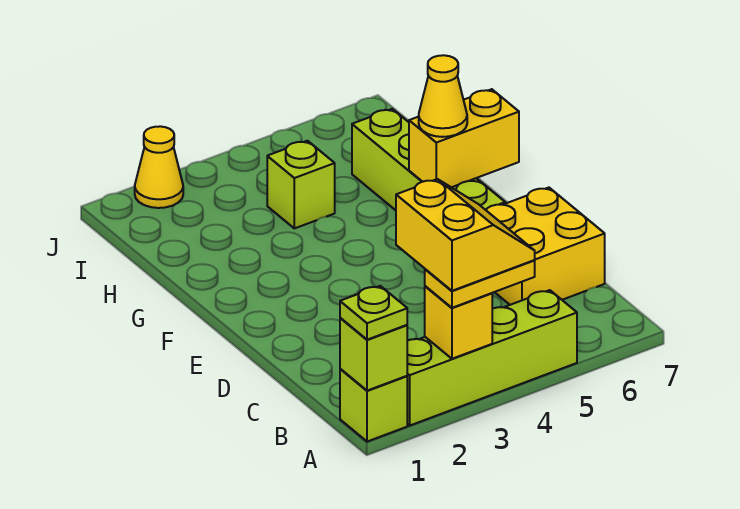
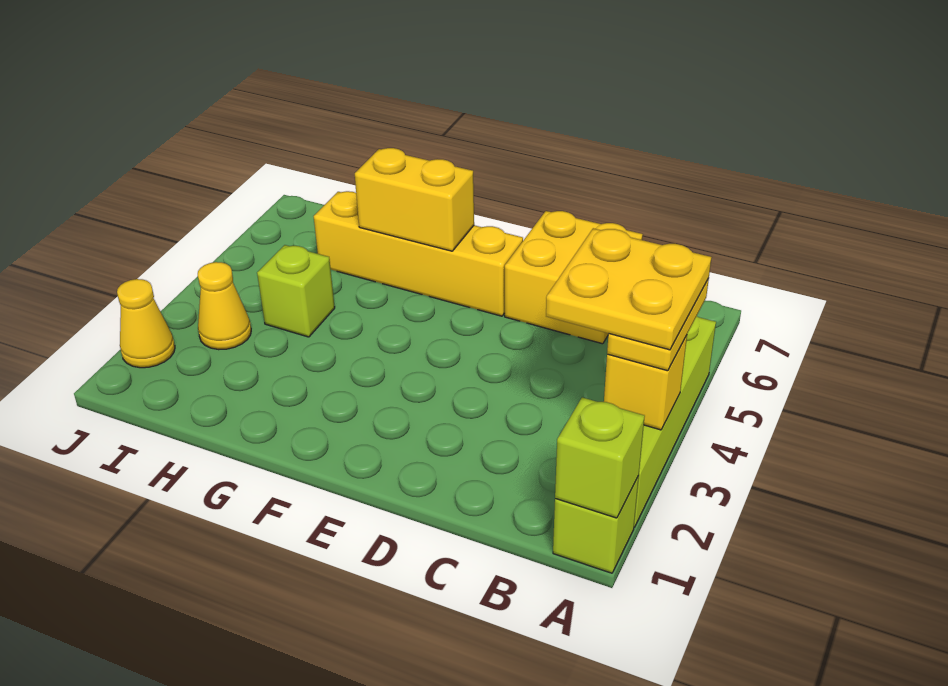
lime 1x1 plate [340,286,407,340] -> none
yellow 2x2 slope [396,179,535,291] -> yellow 2x2 plate [546,228,711,350]
lime 1x4 brick [352,109,505,210] -> yellow 1x4 brick [314,191,523,316]
yellow 1x2 brick [409,89,519,187] -> yellow 1x2 brick turned to [355,148,474,251]
yellow 1x1 cone [419,55,467,137] -> yellow 1x1 cone moved to [198,262,251,350]

